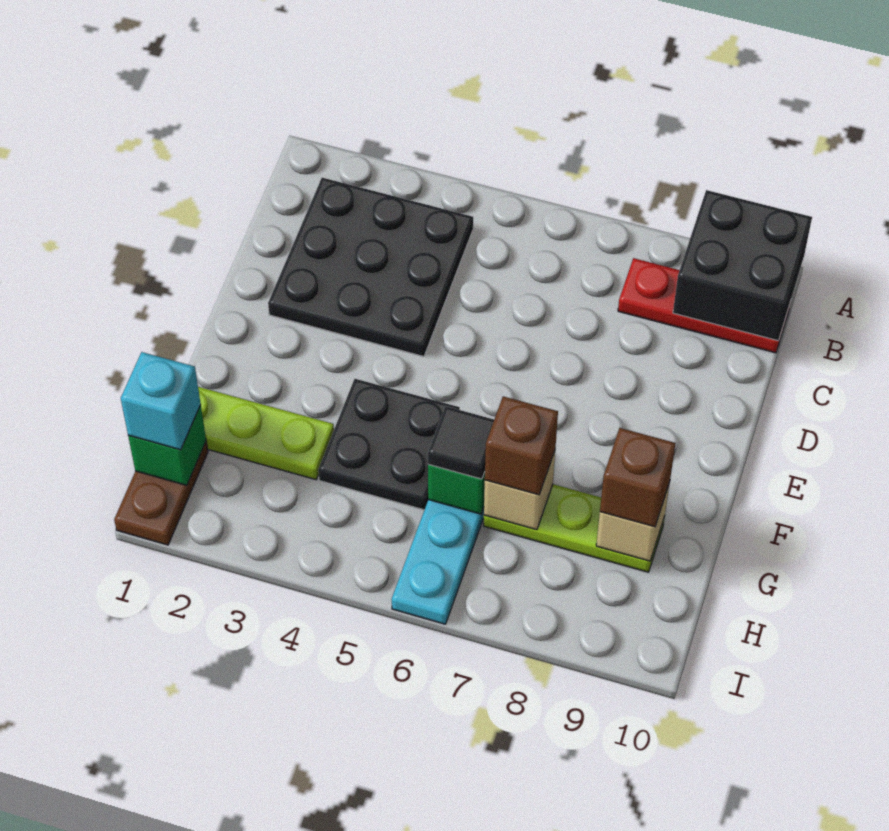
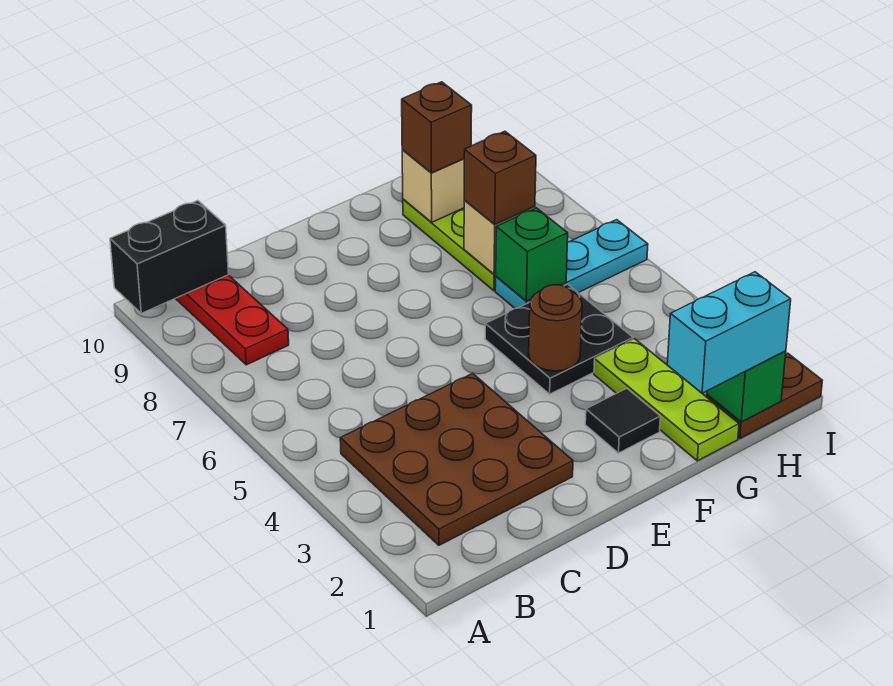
black 2x2 brick [673,190,812,341] -> black 1x2 brick [110,201,229,313]
black 3x3 plate [268,178,473,357] -> brown 3x3 plate [340,373,573,545]
none -> brown 1x1 round brick [529,285,582,371]
black 1x1 tile [428,406,494,479] -> black 1x1 tile moved to [585,388,660,453]
cyan 1x1 brick [121,352,201,450] -> cyan 1x2 brick [667,272,791,393]

